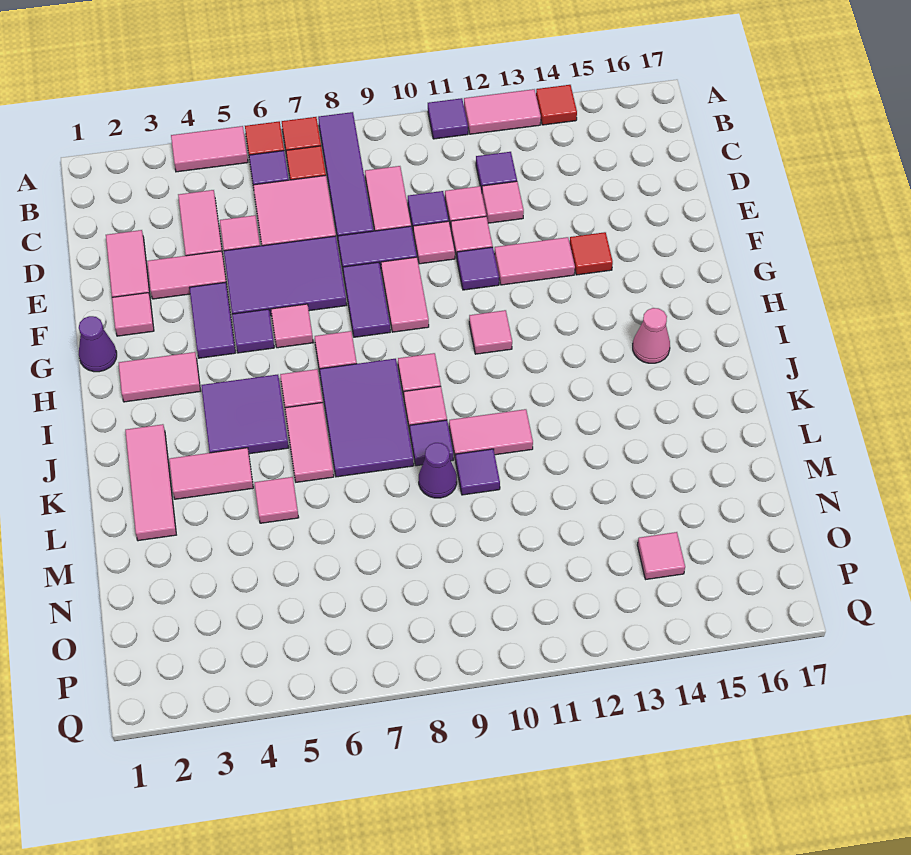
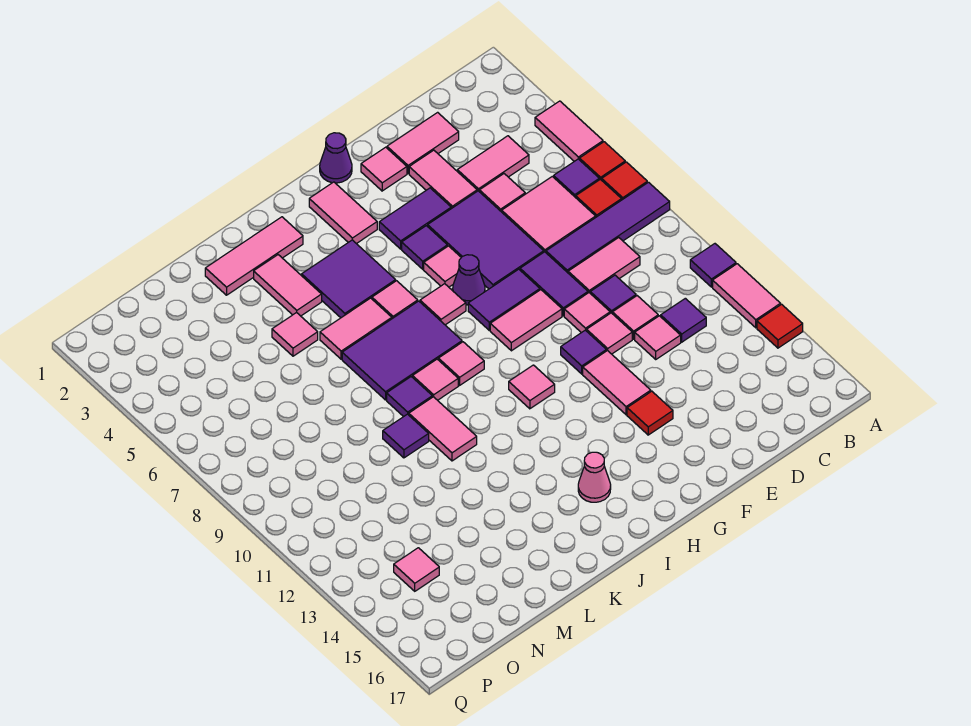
purple 1x1 cone [419,443,457,498] -> purple 1x1 cone moved to [453,255,485,305]

